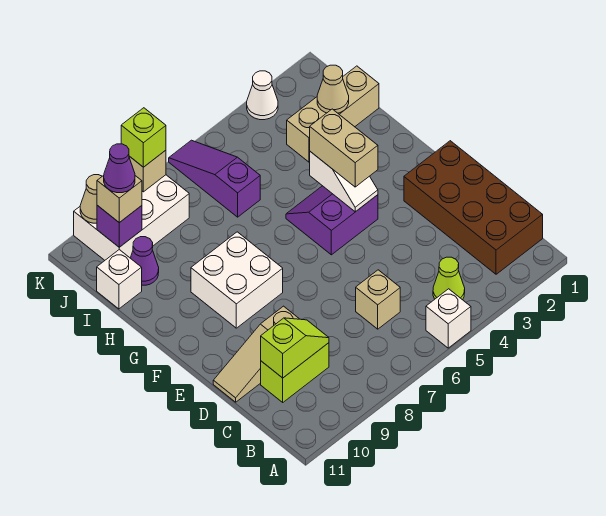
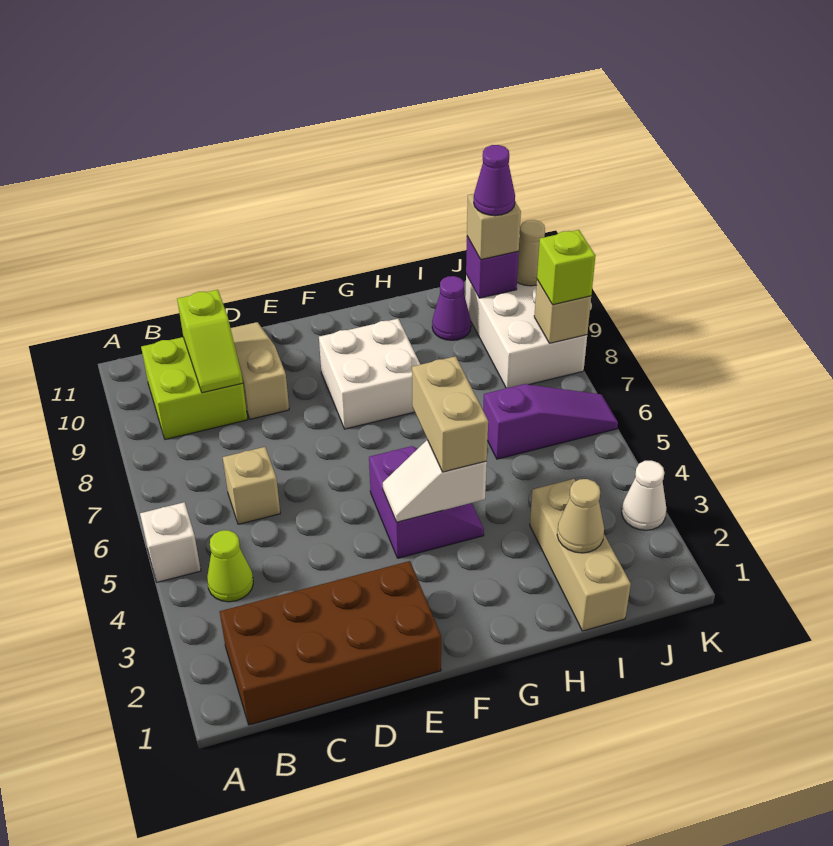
lime 1x2 brick [261,343,329,402] -> lime 2x2 brick [141,337,248,439]
tan 1x2 brick [310,109,378,187] -> tan 1x2 brick turned to [412,356,488,472]
white 1x1 brick [97,250,142,309] -> none

